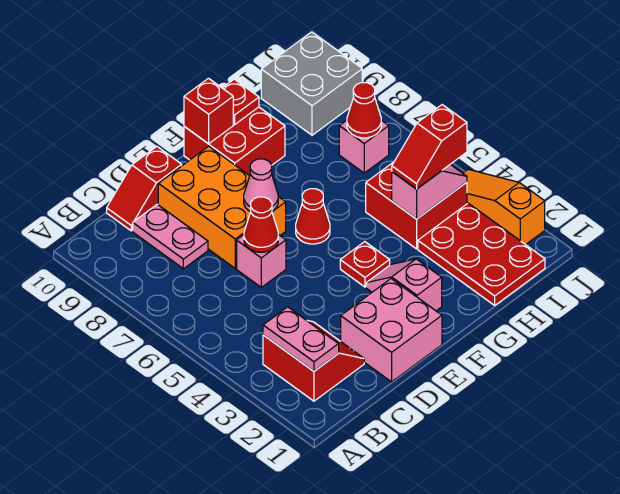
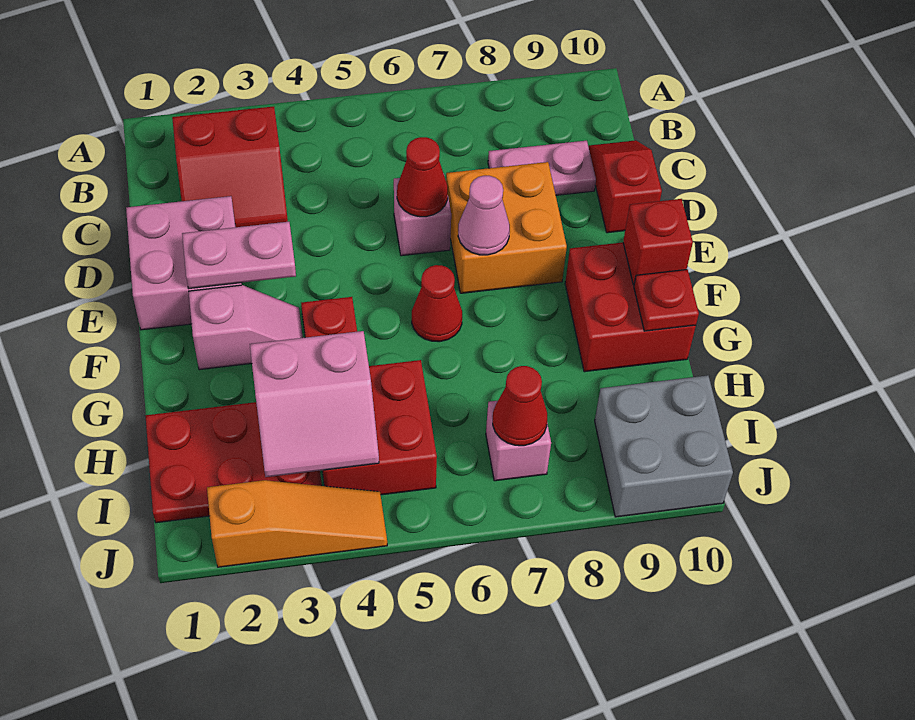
pink 1x2 plate [263,307,339,371] -> pink 1x2 plate moved to [182,222,296,288]
orange 2x3 brick [158,146,286,268] -> orange 2x2 brick [446,162,567,293]
pink 1x2 slope [392,164,467,219] -> pink 2x2 slope [250,331,379,477]
red 1x2 slope [392,105,467,189] -> none

